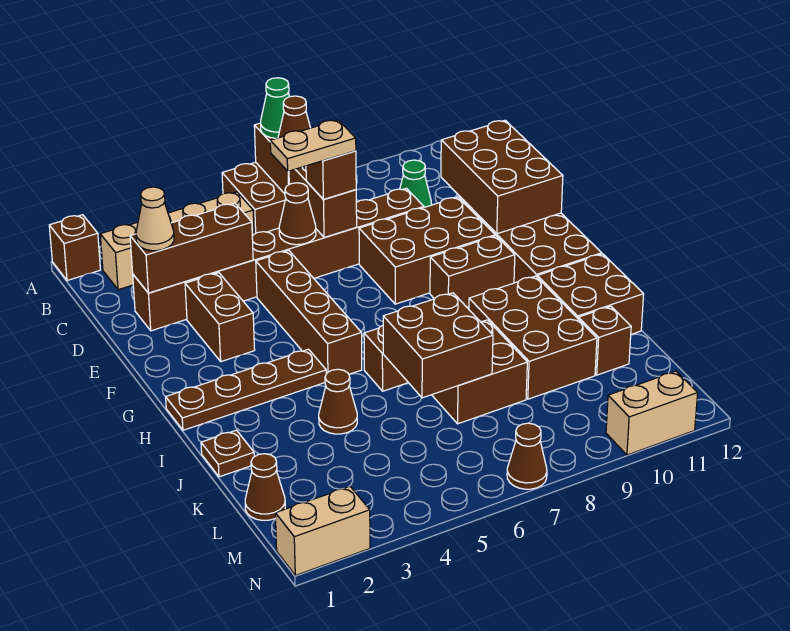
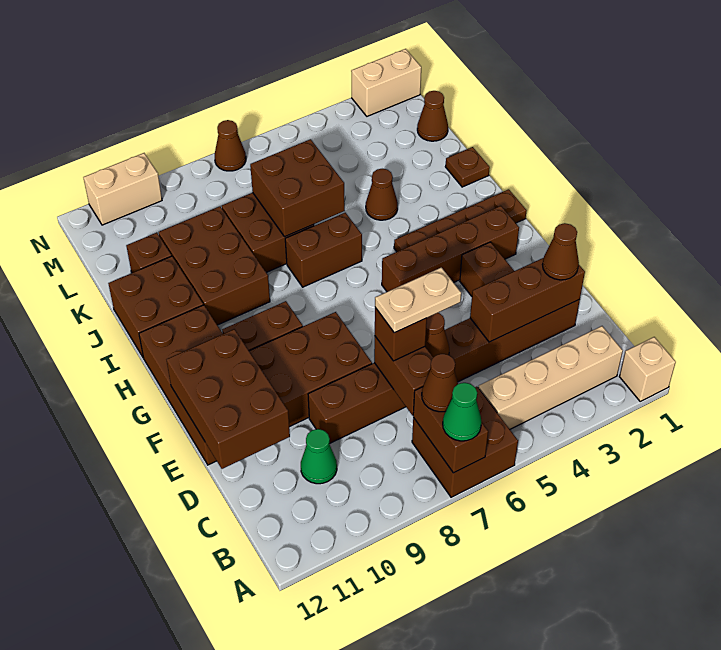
brown 1x1 brick [49,215,100,281] -> tan 1x1 brick [619,337,676,401]
tan 1x1 cone [136,187,174,251] -> brown 1x1 cone [542,223,579,280]
brown 1x4 brick [256,250,362,374] -> brown 1x4 brick turned to [382,206,519,292]

